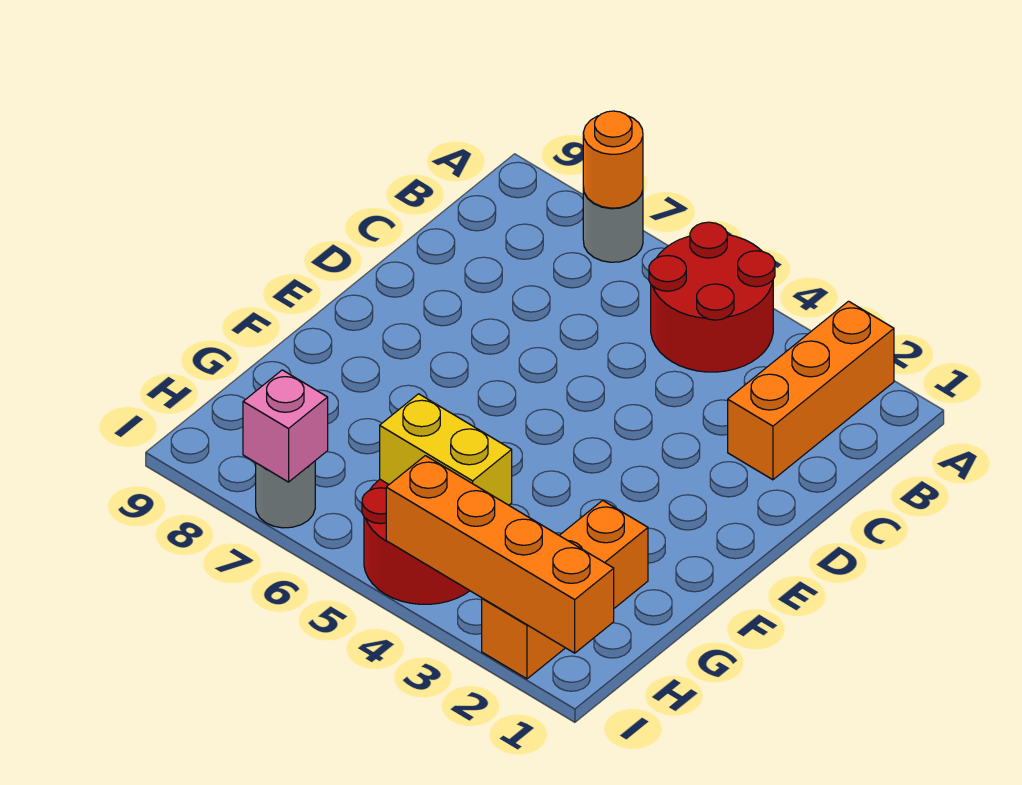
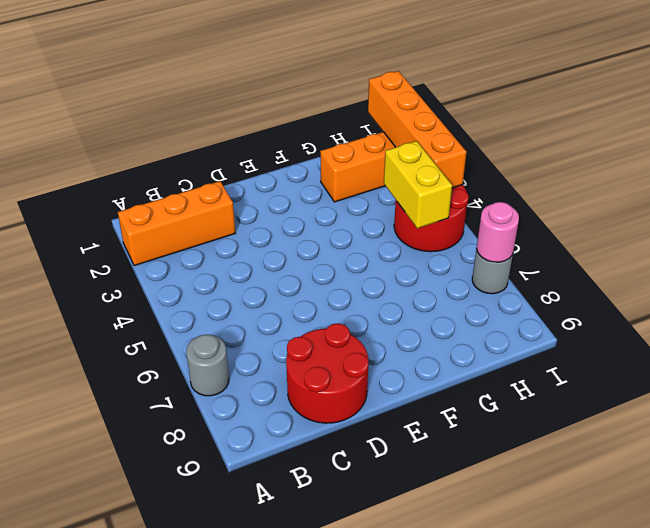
red 2x2 round brick [649,222,775,372] -> red 2x2 round brick moved to [286,323,369,423]
orange 1x1 round brick [583,111,643,208] -> none
pink 1x1 brick [243,370,328,482] -> pink 1x1 round brick [477,202,519,262]

